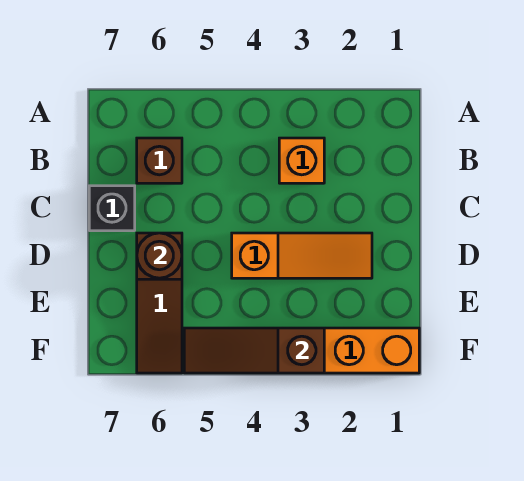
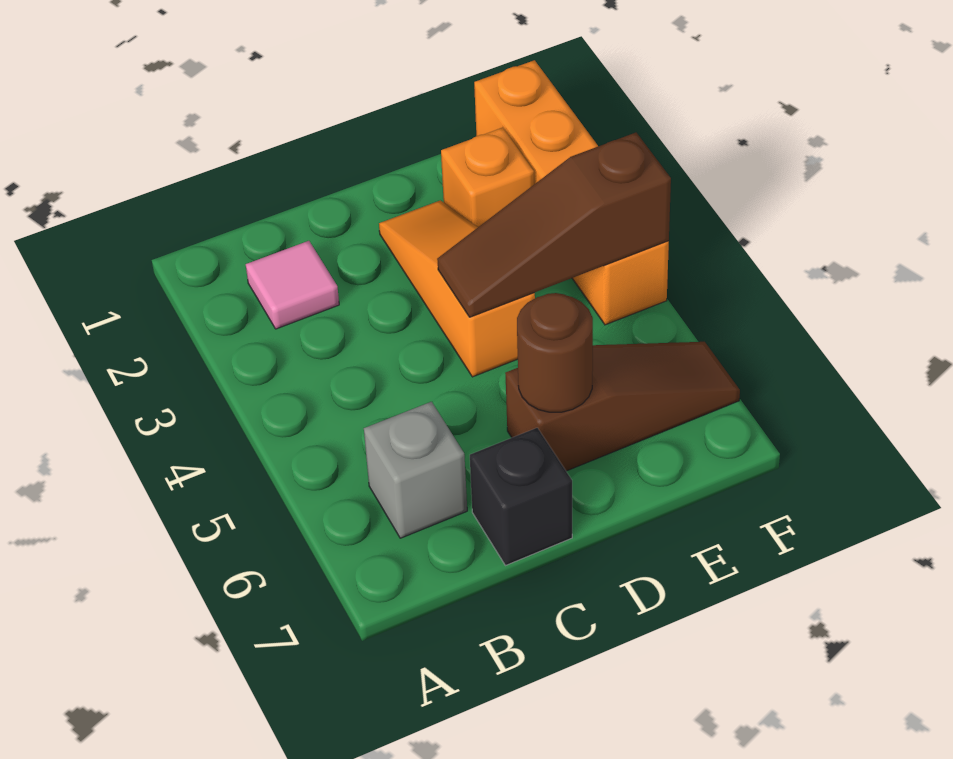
none -> pink 1x1 tile [246,241,339,329]
orange 1x1 brick [279,138,324,183] -> orange 1x1 brick moved to [441,128,534,227]
brown 1x1 brick [137,138,182,183] -> grey 1x1 brick [364,402,467,538]
brown 1x3 slope [184,328,324,373] -> brown 1x3 slope turned to [437,133,671,317]

